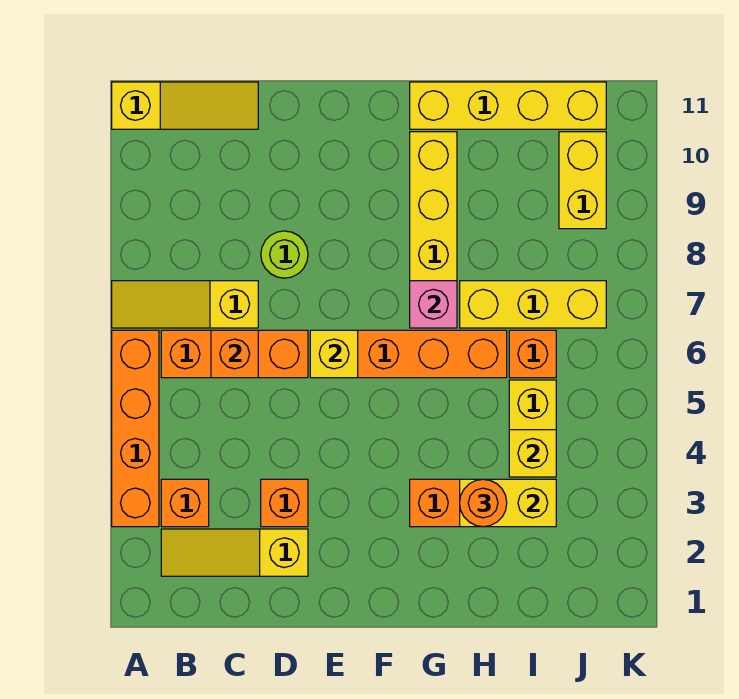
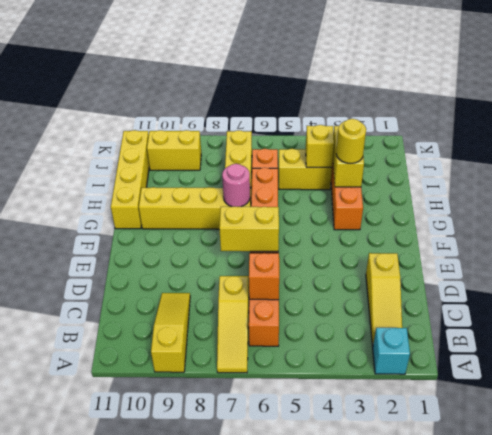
none -> cyan 1x1 brick [373,328,410,374]
orange 1x4 brick [112,330,159,527] -> none
yellow 1x3 slope [112,82,258,129] -> yellow 1x3 slope moved to [151,293,190,372]
orange 1x1 brick [161,479,209,527] -> none
orange 1x1 brick [261,479,308,527] -> none
lime 1x1 round brick [261,231,308,278] -> none
yellow 1x1 brick [310,330,358,378] -> yellow 1x2 brick [219,206,279,251]
pink 1x1 brick [410,281,457,328] -> pink 1x1 round brick [222,164,250,207]
orange 1x1 round brick [460,479,507,527] -> yellow 1x1 round brick [336,119,366,164]

